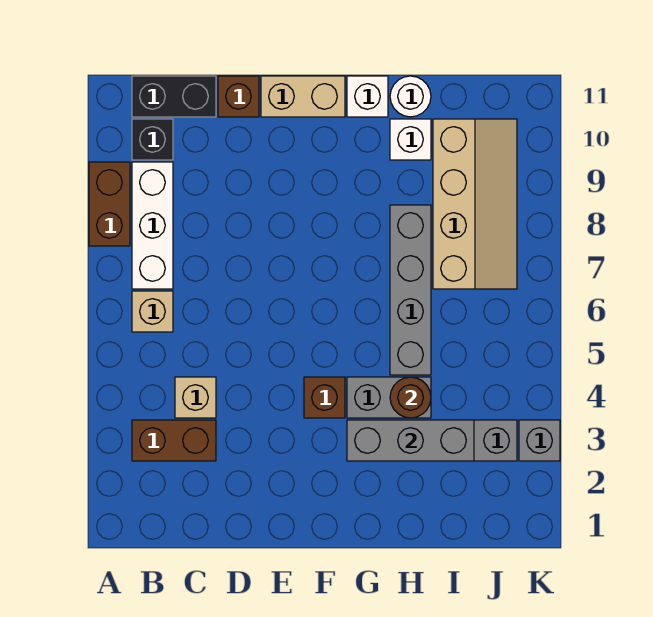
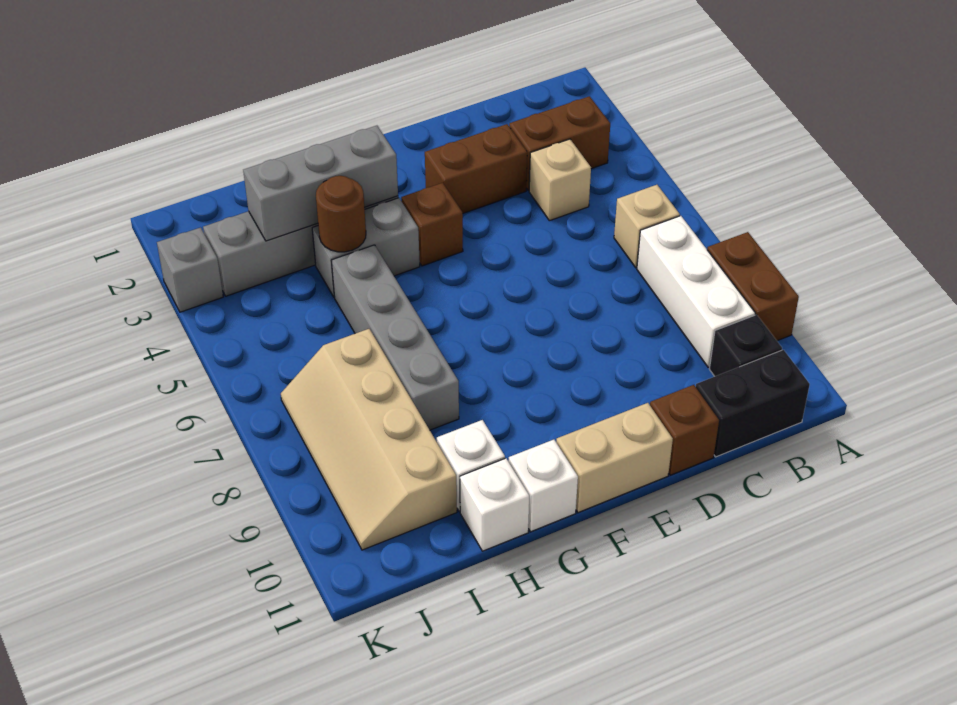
none -> brown 1x2 brick [425,124,527,213]
white 1x1 round brick [390,76,431,117] -> white 1x1 brick [460,458,529,551]

